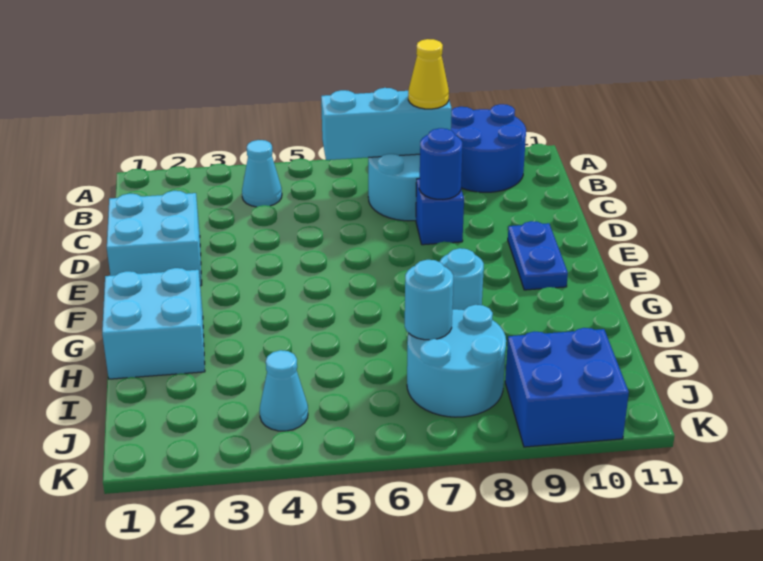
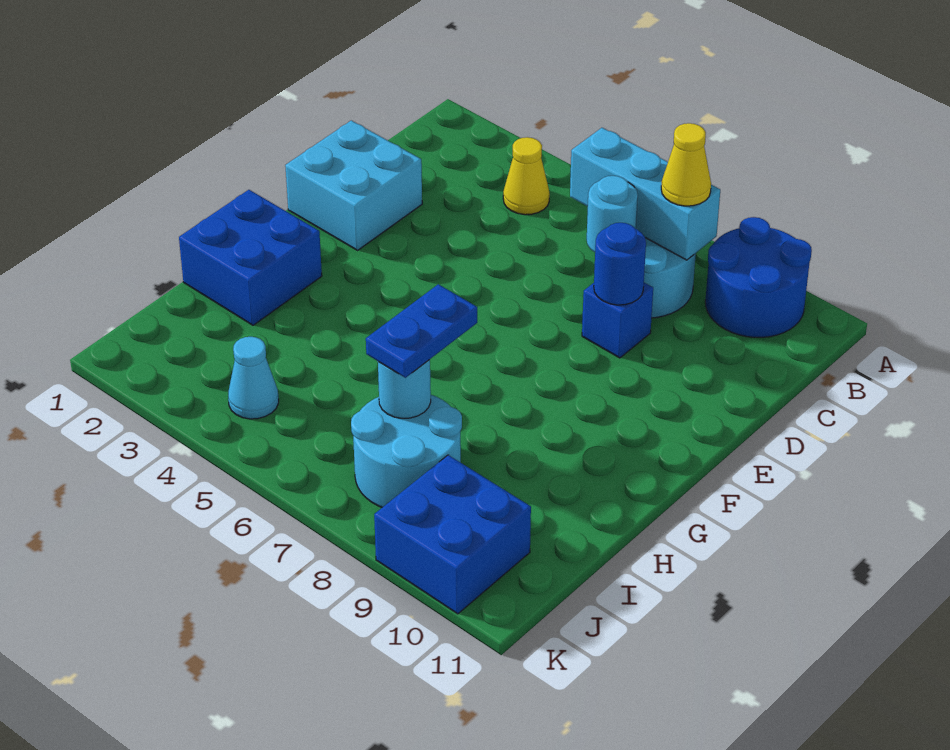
cyan 1x1 cone [242,140,282,207] -> yellow 1x1 cone [503,137,550,215]
blue 1x2 plate [508,221,568,290] -> blue 1x2 plate moved to [366,284,477,378]
cyan 2x2 brick [102,268,205,379] -> blue 2x2 brick [179,190,322,325]
cyan 1x1 round brick [440,248,484,310] -> cyan 1x1 round brick moved to [587,176,638,252]

